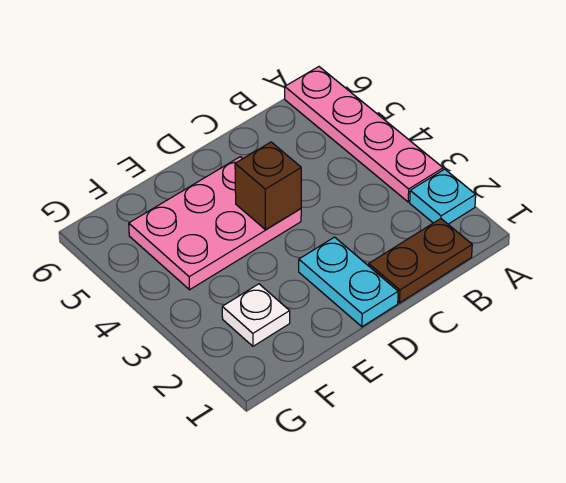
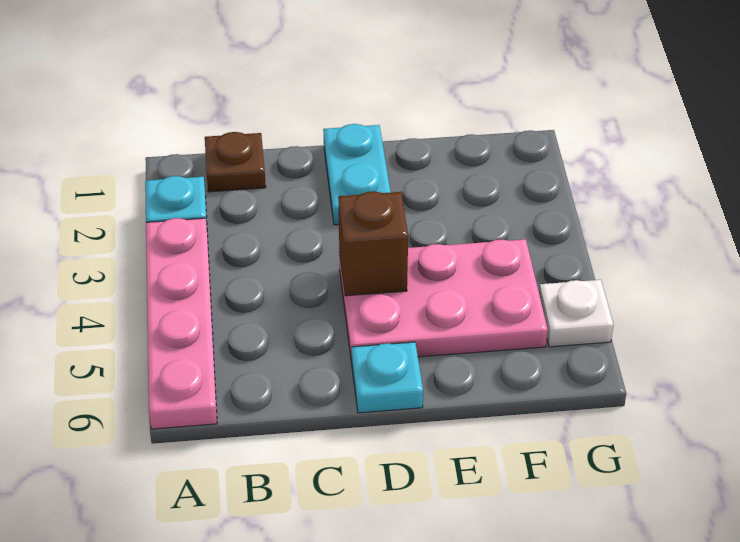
brown 1x2 plate [369,219,472,303] -> brown 1x1 plate [205,132,266,192]
none -> cyan 1x1 plate [352,342,423,413]
white 1x1 plate [222,284,290,346] -> white 1x1 plate moved to [539,280,613,347]

